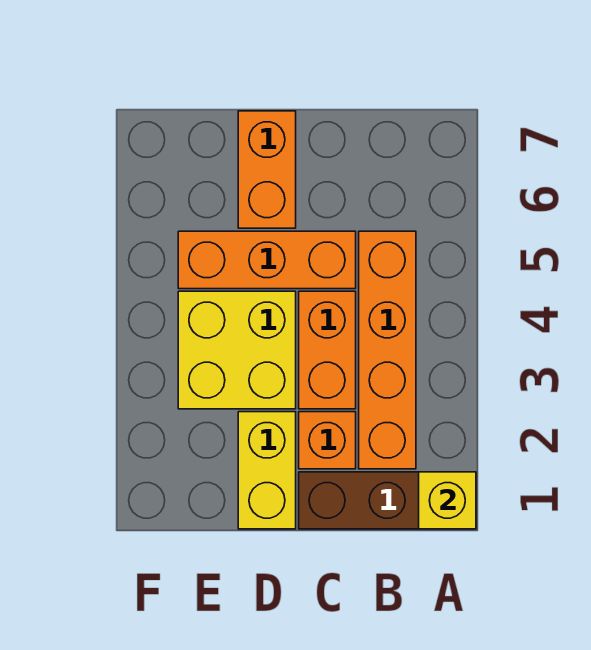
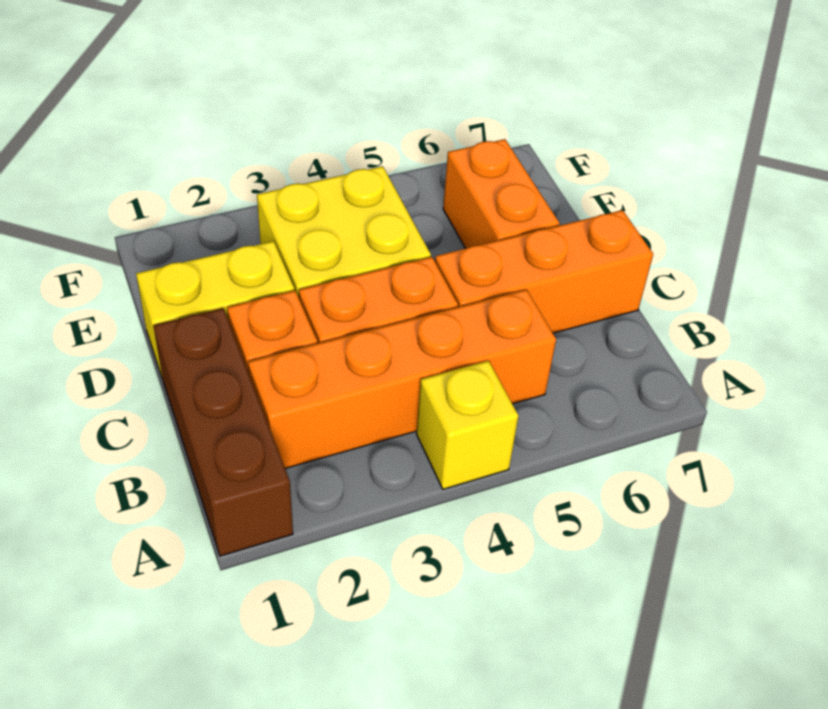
yellow 1x1 brick [419,472,476,529] -> yellow 1x1 brick moved to [417,361,518,489]
orange 1x3 brick [178,231,356,289] -> orange 1x3 brick turned to [435,210,653,333]
orange 1x2 brick [238,111,296,228] -> orange 1x2 brick turned to [443,139,560,249]

